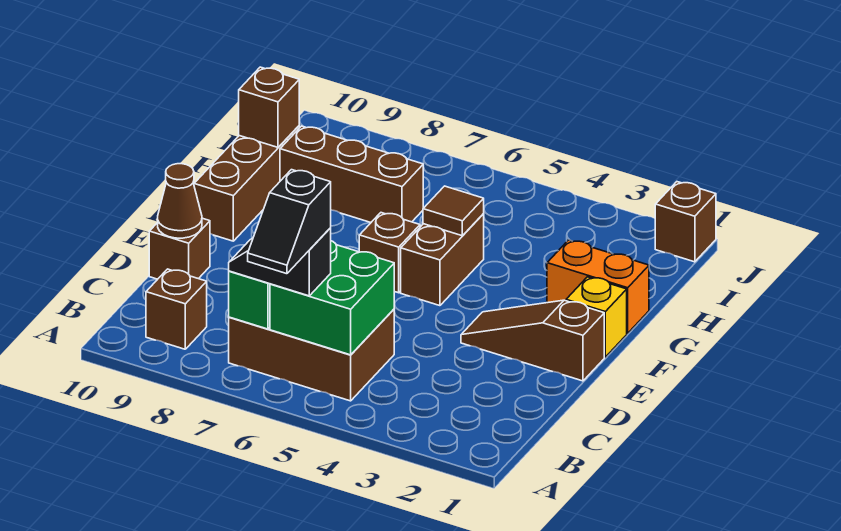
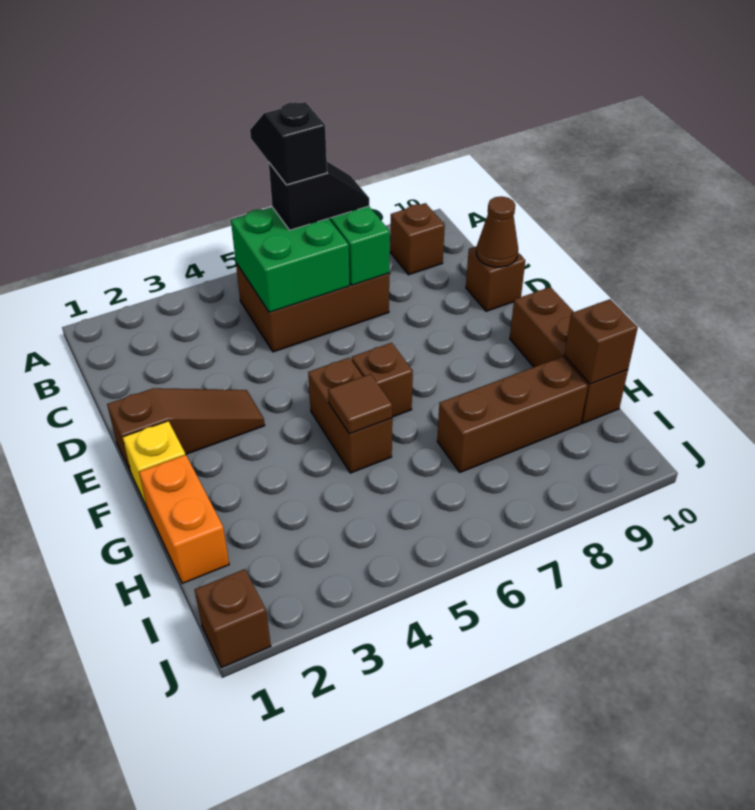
orange 1x2 brick [547,240,649,333] -> orange 1x2 brick turned to [139,455,229,584]

